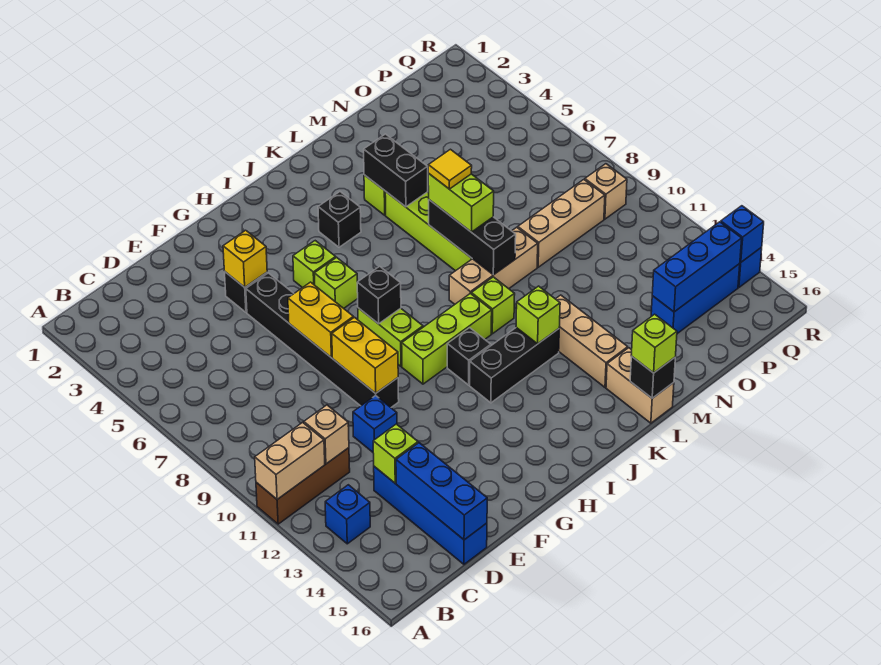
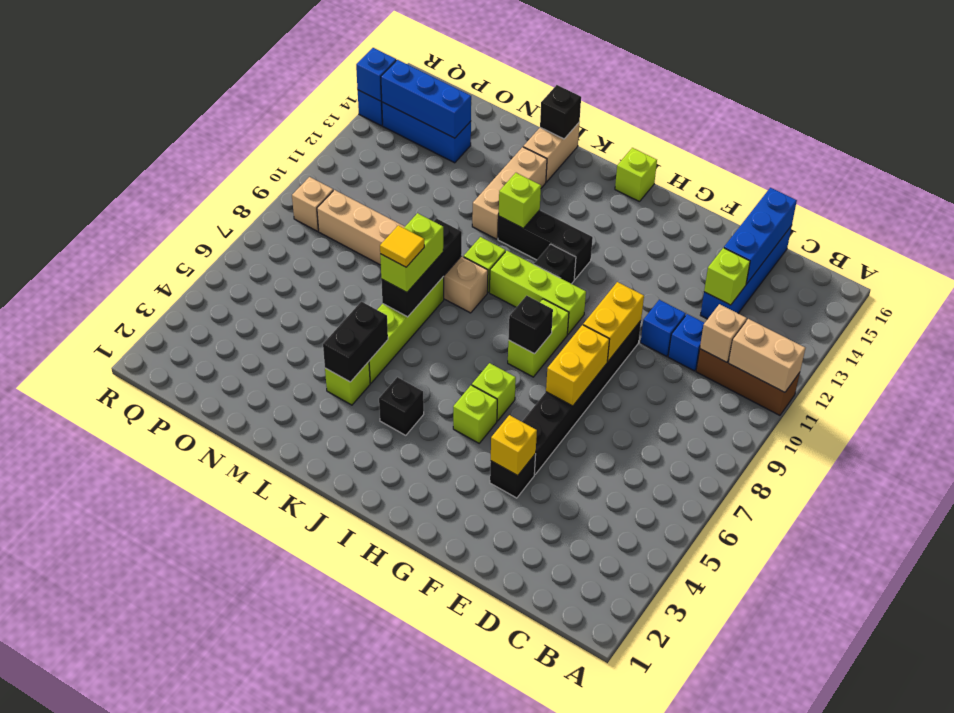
blue 1x1 brick [325,485,370,544] -> blue 1x1 brick moved to [668,314,704,371]
lime 1x1 brick [631,314,677,373] -> lime 1x1 brick moved to [615,148,657,202]

